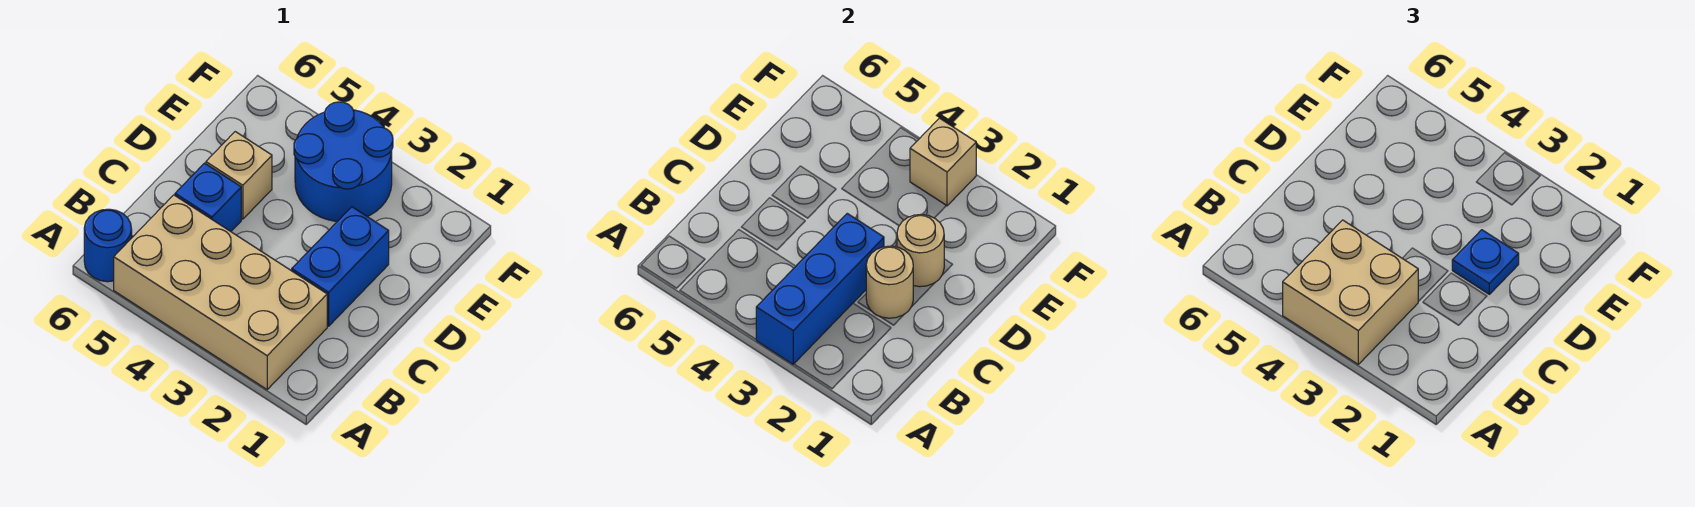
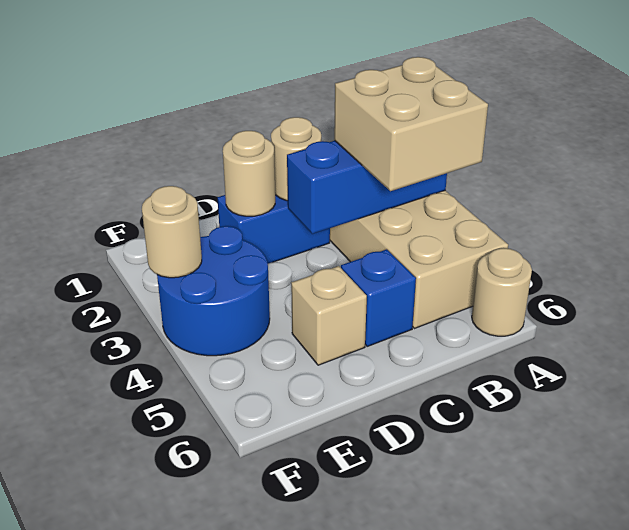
blue 1x1 round brick [84,209,132,282] -> tan 1x1 round brick [472,248,532,336]
blue 1x1 plate [1452,230,1519,294] -> none
tan 1x1 brick [910,118,976,206] -> tan 1x1 round brick [142,186,202,278]

